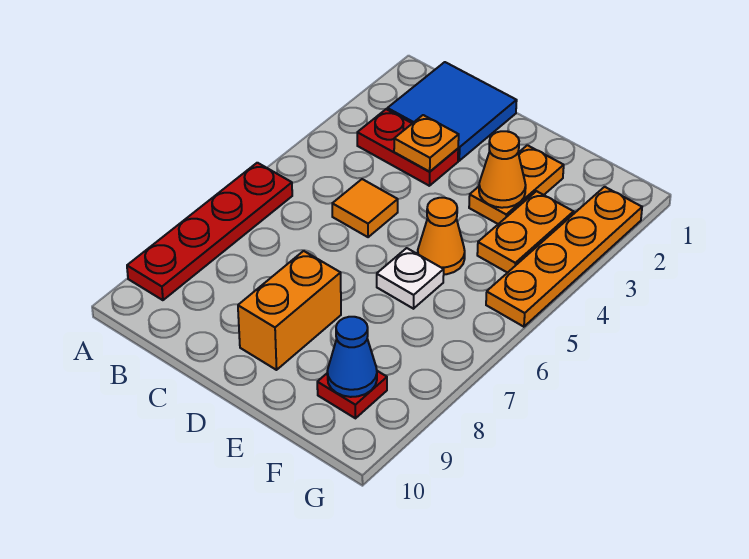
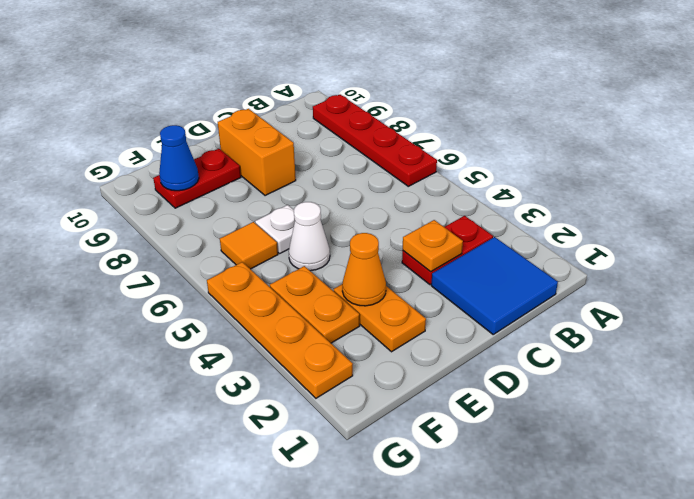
orange 1x1 tile [332,179,398,237] -> orange 1x1 tile moved to [220,222,278,269]
orange 1x1 cone [418,198,465,274] -> white 1x1 cone [289,202,330,271]
red 1x1 plate [317,371,387,418] -> red 1x2 plate [153,149,241,208]

